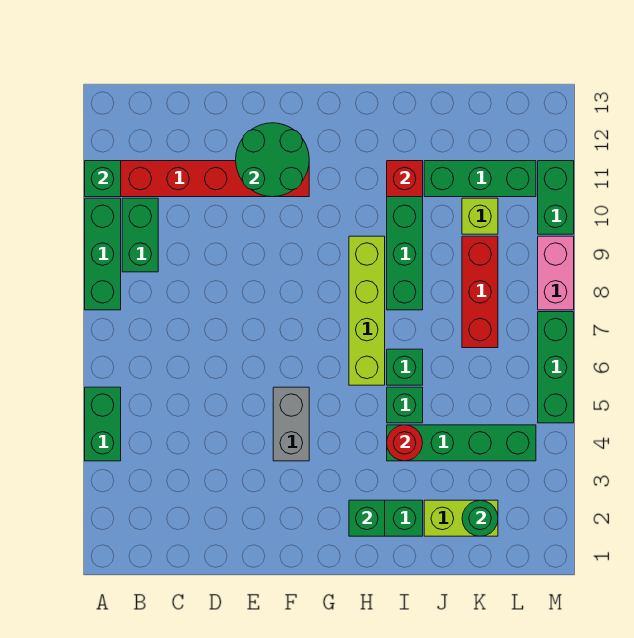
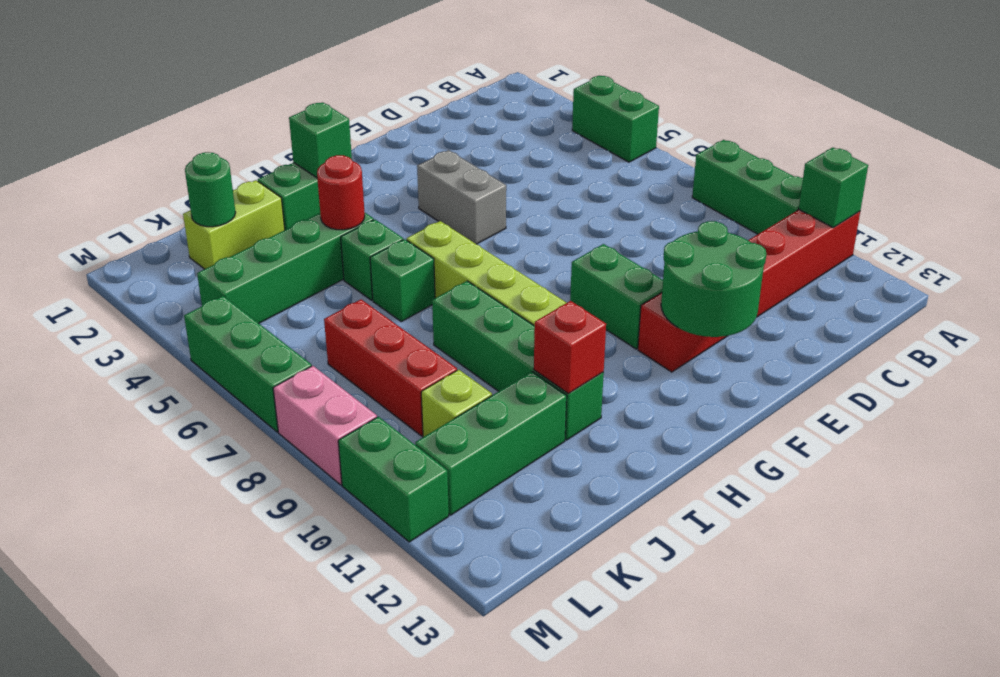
green 1x2 brick [122,198,158,272] -> green 1x2 brick moved to [570,244,663,349]

